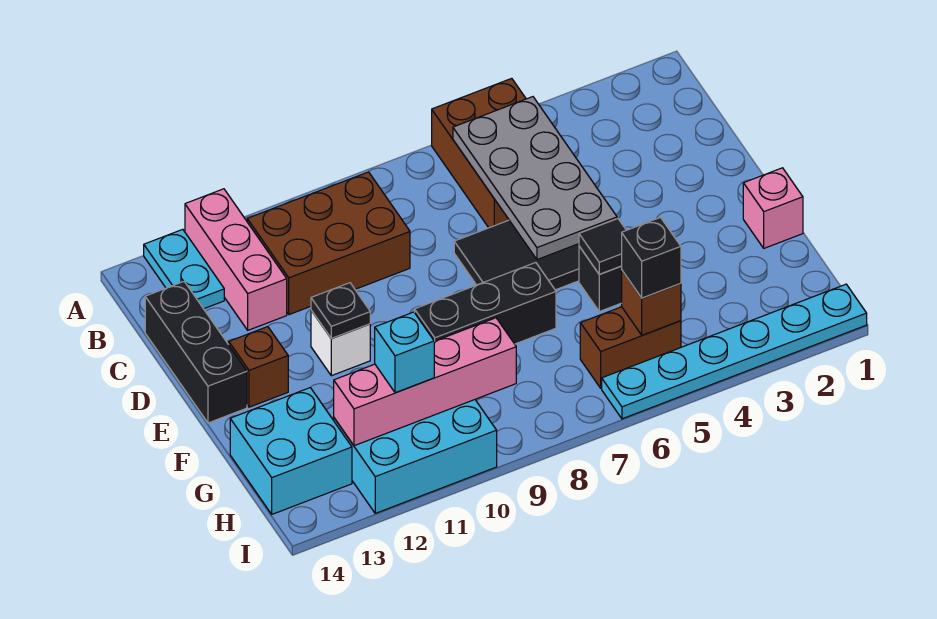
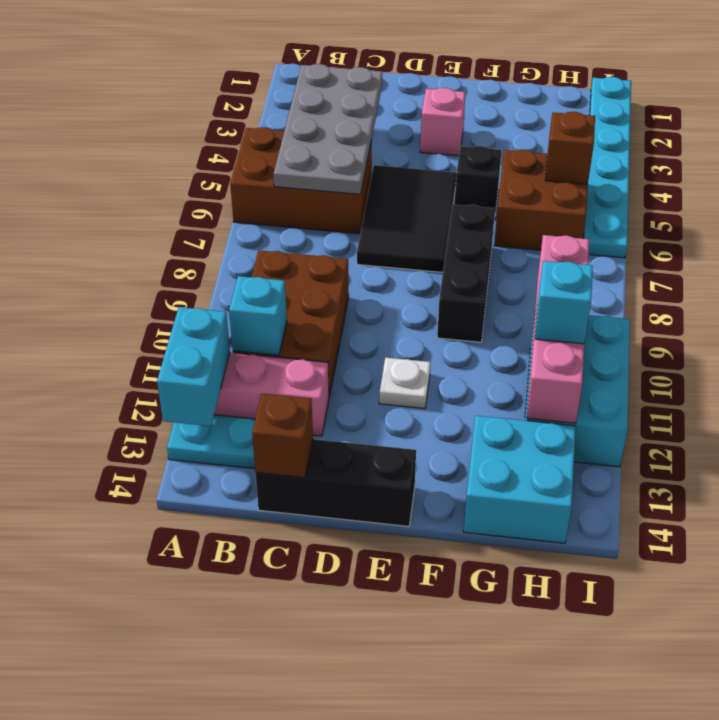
none -> cyan 1x2 brick [157,307,230,426]
grey 2x4 plate [453,97,617,260] -> grey 2x4 plate turned to [274,64,382,194]
none -> cyan 1x1 brick [229,276,287,355]
white 1x1 brick [311,310,370,376] -> white 1x1 plate [379,357,431,409]
black 1x1 plate [311,283,370,339] -> none
brown 1x1 brick [229,327,288,407] -> brown 1x1 brick moved to [252,394,313,478]
pink 1x1 brick [743,168,803,248] -> pink 1x1 brick moved to [420,88,466,156]
black 1x1 tile [579,219,626,274] -> none
brown 1x2 brick [580,307,681,388] -> brown 2x2 brick [494,150,588,250]
black 1x1 brick [622,218,681,298] -> none

